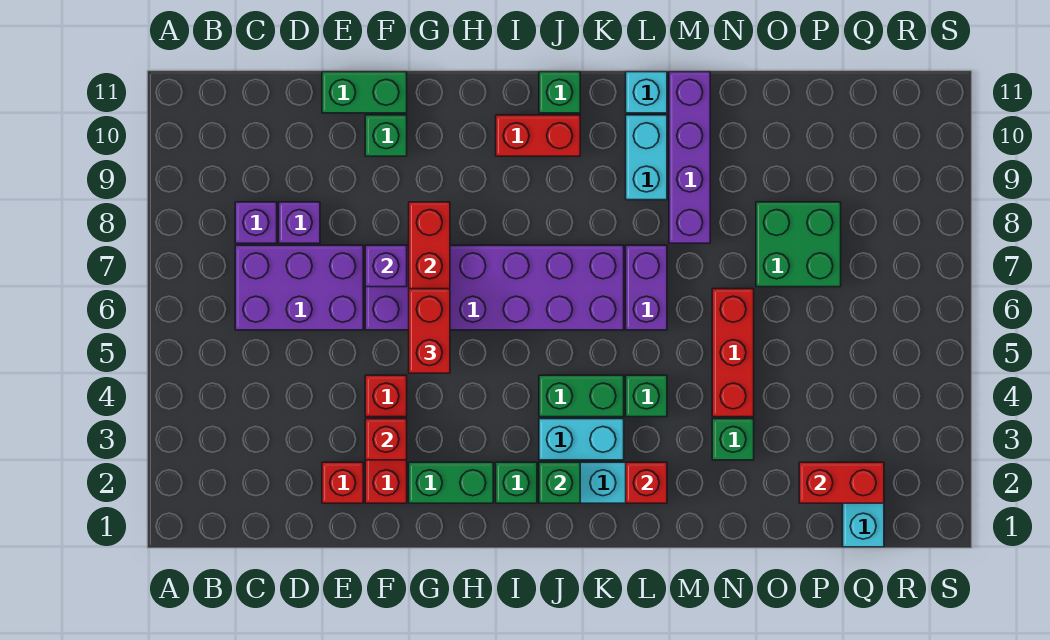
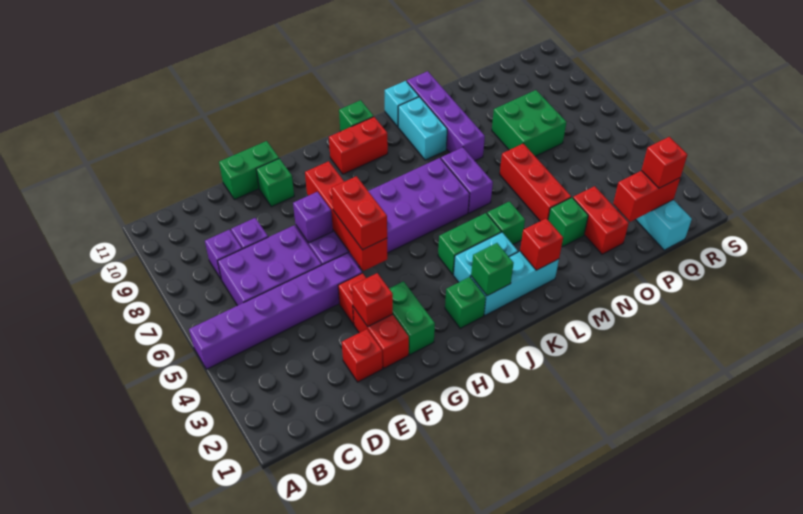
none -> purple 1x6 brick [189,253,362,369]
green 1x2 brick [409,462,493,503] -> green 1x2 brick turned to [389,281,435,355]
none -> red 1x2 brick [573,186,629,254]
none -> red 1x1 brick [641,137,687,188]

